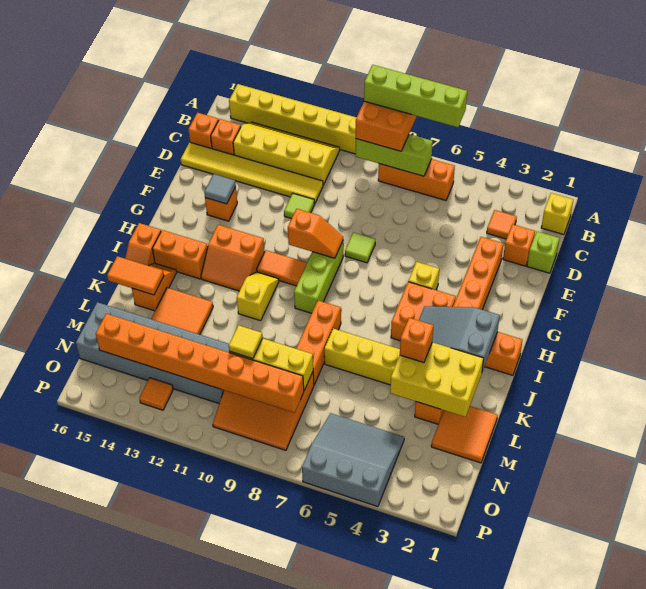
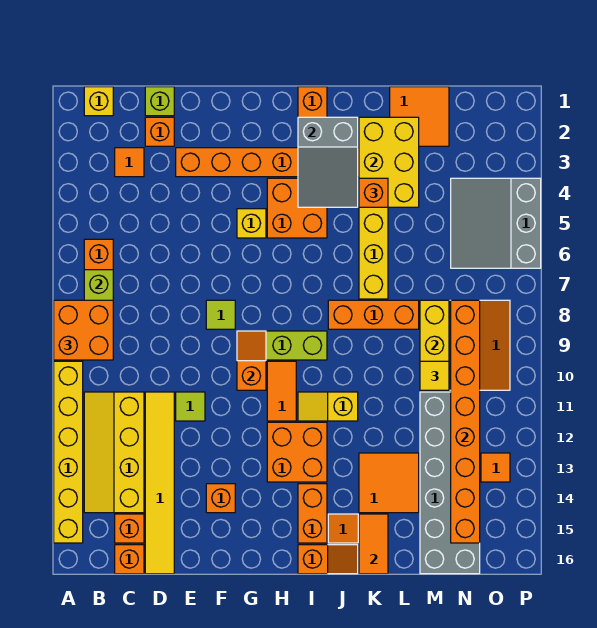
lime 1x4 brick [364,65,467,127] -> none
grey 1x1 tile [204,174,236,204] -> none
orange 2x2 slope [201,225,265,291] -> orange 2x2 brick [267,422,327,482]

